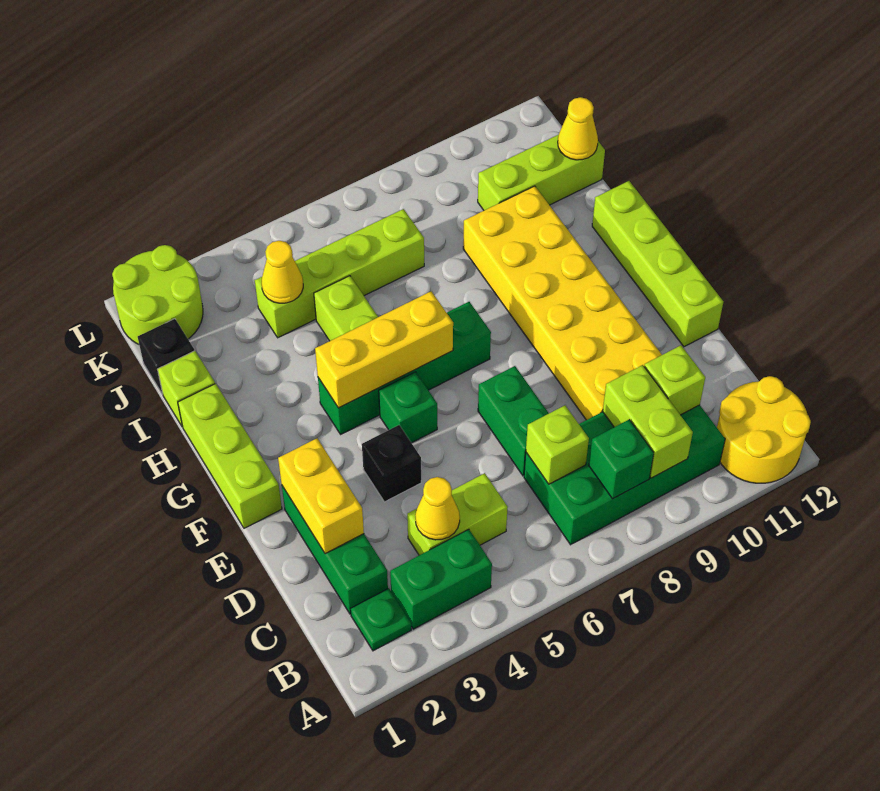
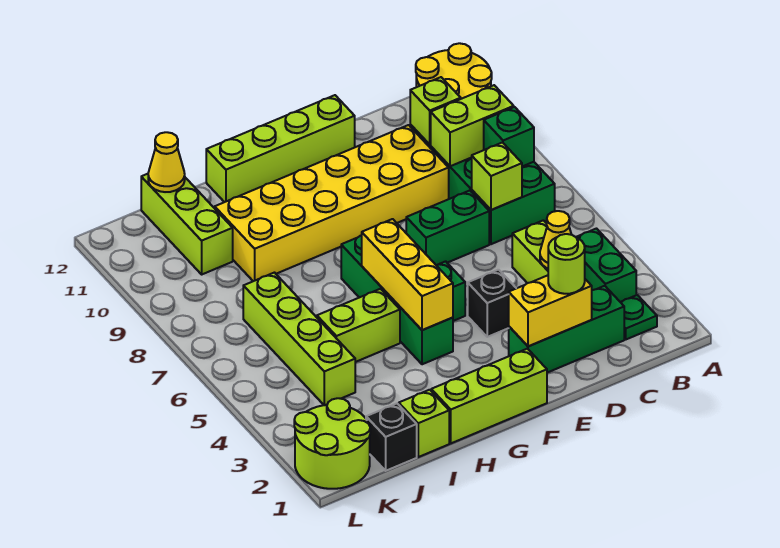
none -> lime 1x1 round brick [548,234,585,294]
yellow 1x1 cone [262,241,303,303] -> none

